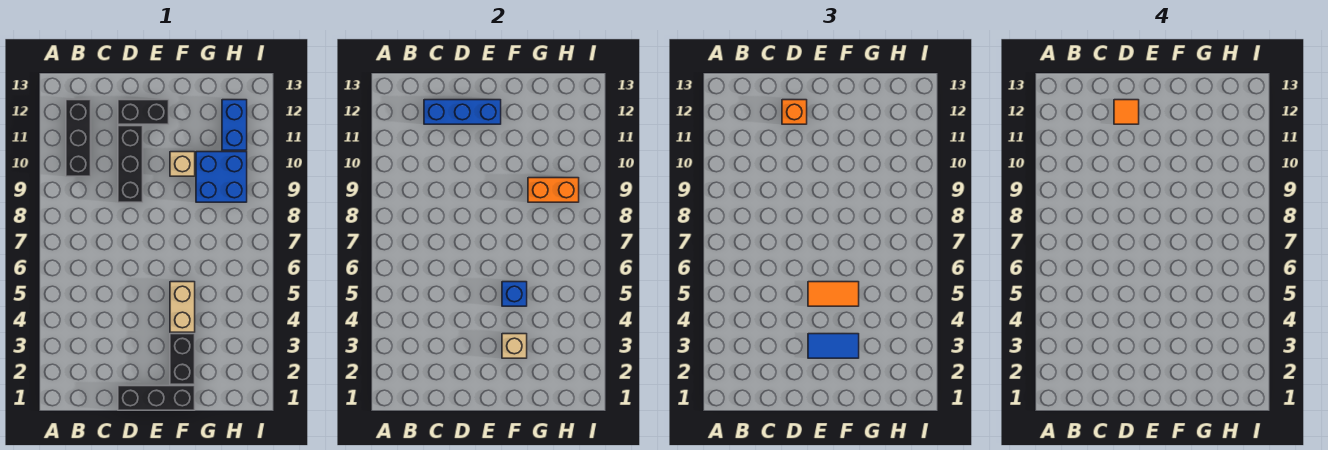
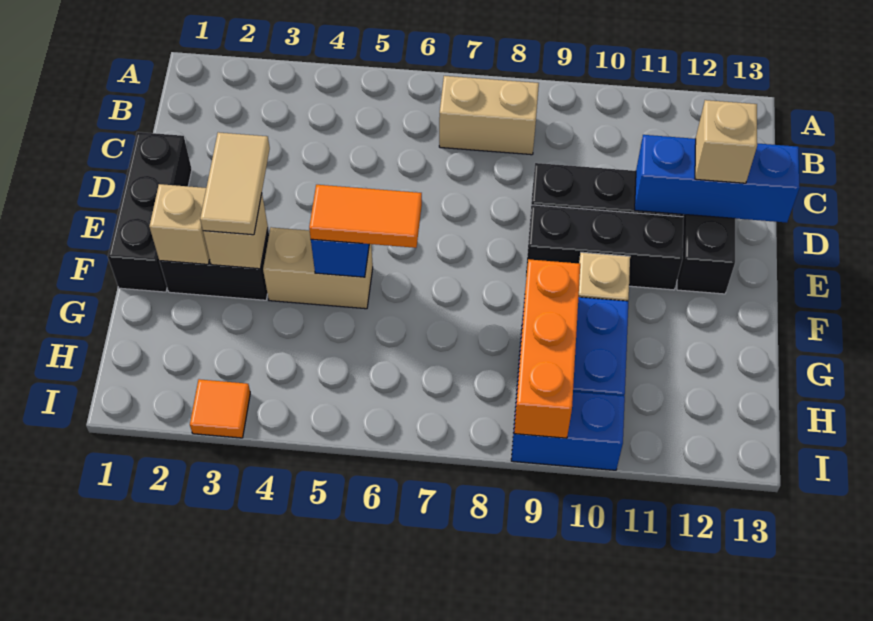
none -> tan 1x2 brick [439,76,539,155]
black 1x3 brick [66,100,91,176] -> black 1x3 brick moved to [526,205,684,290]
blue 1x3 brick [424,100,501,124] -> blue 1x3 brick turned to [635,135,800,223]
orange 1x1 brick [782,100,807,124] -> tan 1x1 brick [695,100,757,183]
orange 1x1 tile [1114,100,1139,124] -> orange 1x1 tile moved to [190,379,250,438]
blue 1x2 tile [808,334,859,358] -> tan 1x2 tile [200,132,270,235]
orange 1x2 tile [808,282,859,306] -> orange 1x2 tile turned to [309,185,422,248]
none -> tan 1x1 brick [149,184,210,264]
orange 1x2 brick [528,178,579,202] -> orange 1x3 brick [514,259,580,438]
blue 1x2 brick [222,100,247,150] -> blue 1x2 brick moved to [511,392,625,470]

